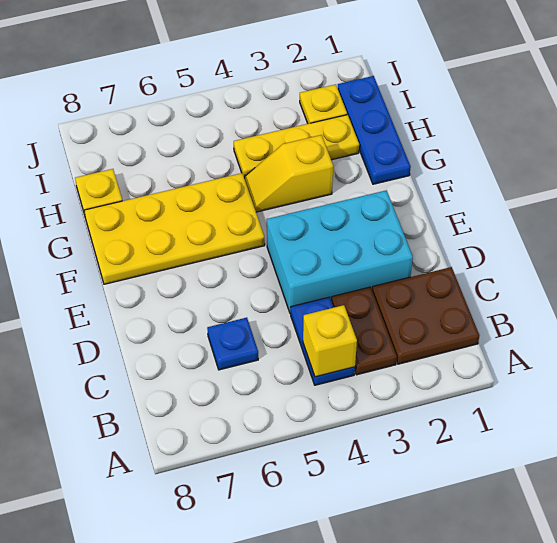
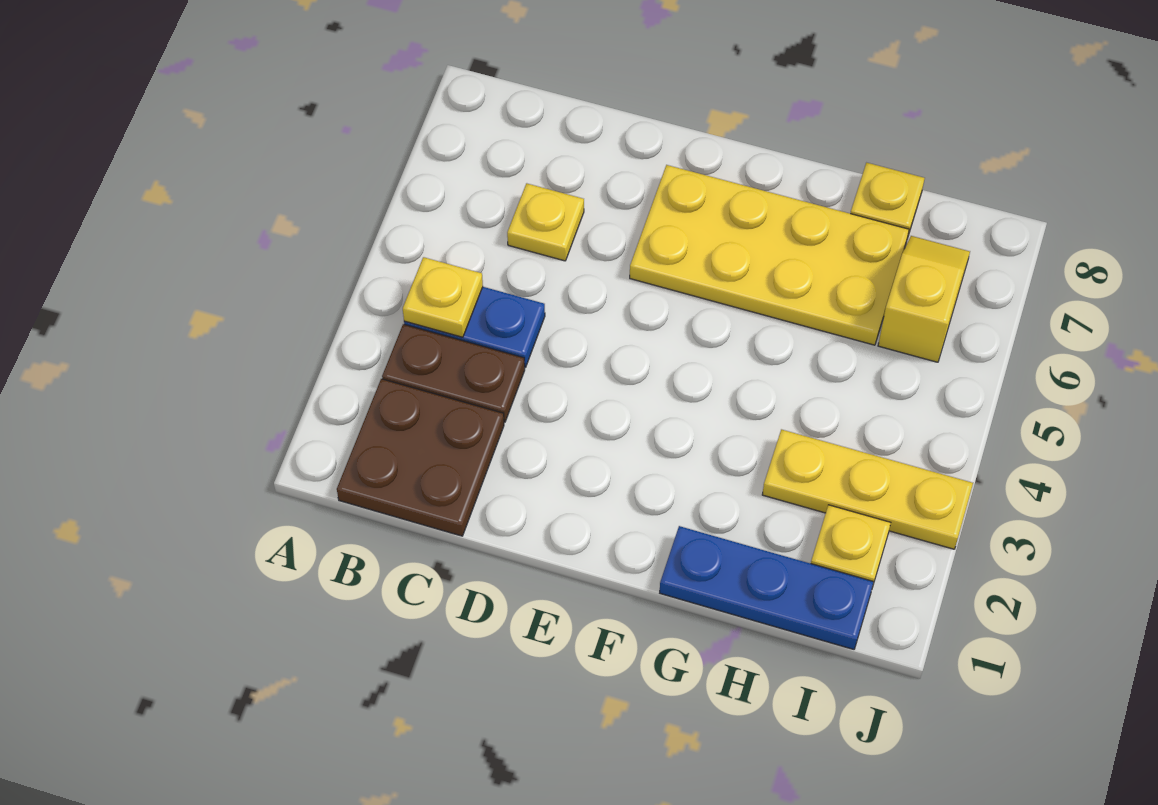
yellow 1x1 brick [303,305,357,377] -> yellow 1x1 plate [403,257,483,337]
blue 1x1 plate [207,318,258,370] -> yellow 1x1 plate [507,183,584,261]
cyan 2x3 brick [267,190,413,314] -> none
yellow 2x4 plate [84,173,265,284] -> yellow 2x4 plate turned to [630,165,909,345]
yellow 1x2 slope [245,135,333,212] -> yellow 1x2 slope moved to [878,236,970,362]
yellow 1x3 plate [234,115,359,178] -> yellow 1x3 plate turned to [762,429,973,549]

